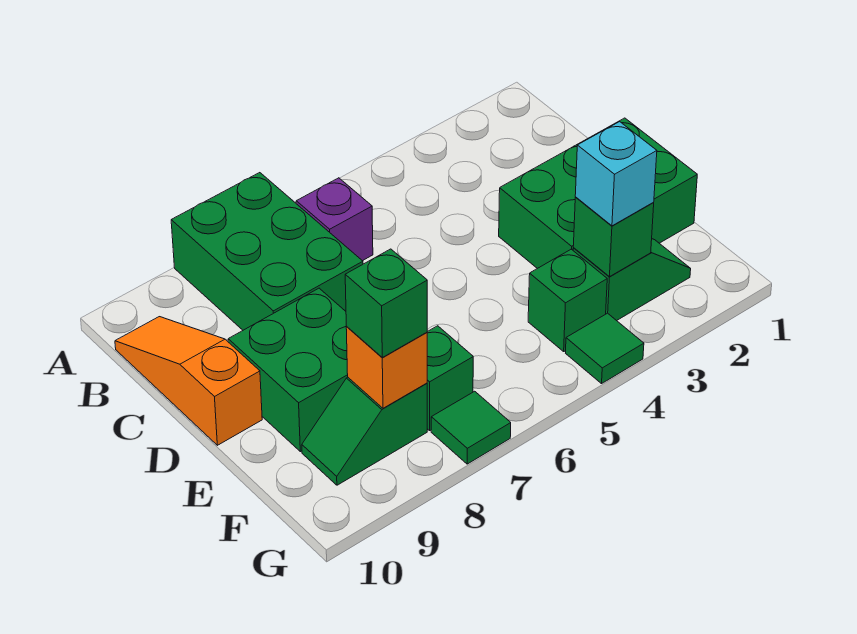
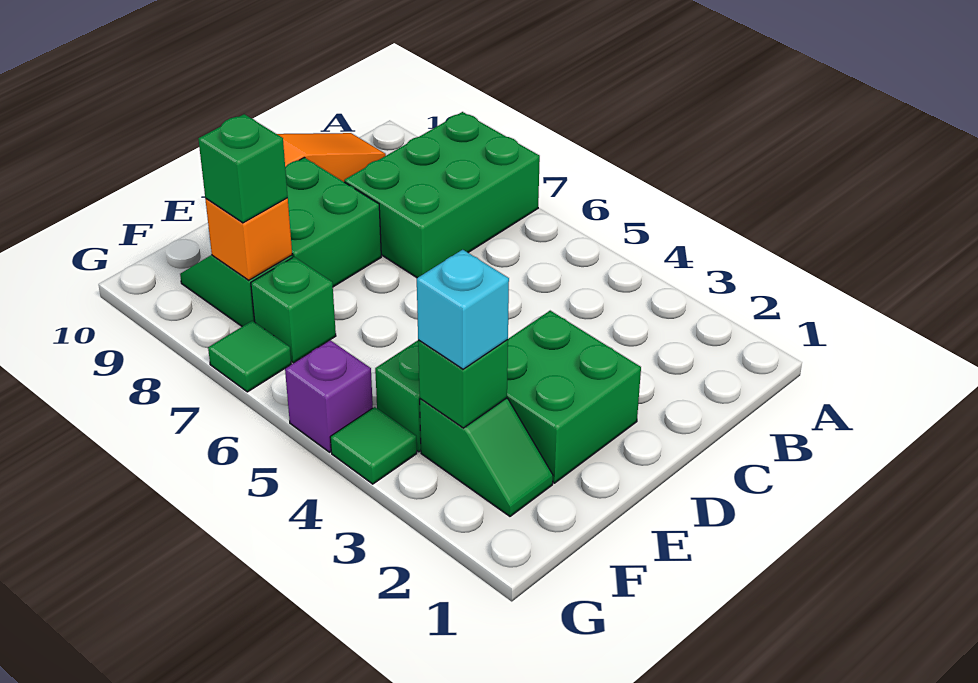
purple 1x1 brick [296,178,373,261] -> purple 1x1 brick moved to [285,340,373,452]
green 2x3 brick [499,118,697,269] -> green 2x2 brick [507,311,641,483]

